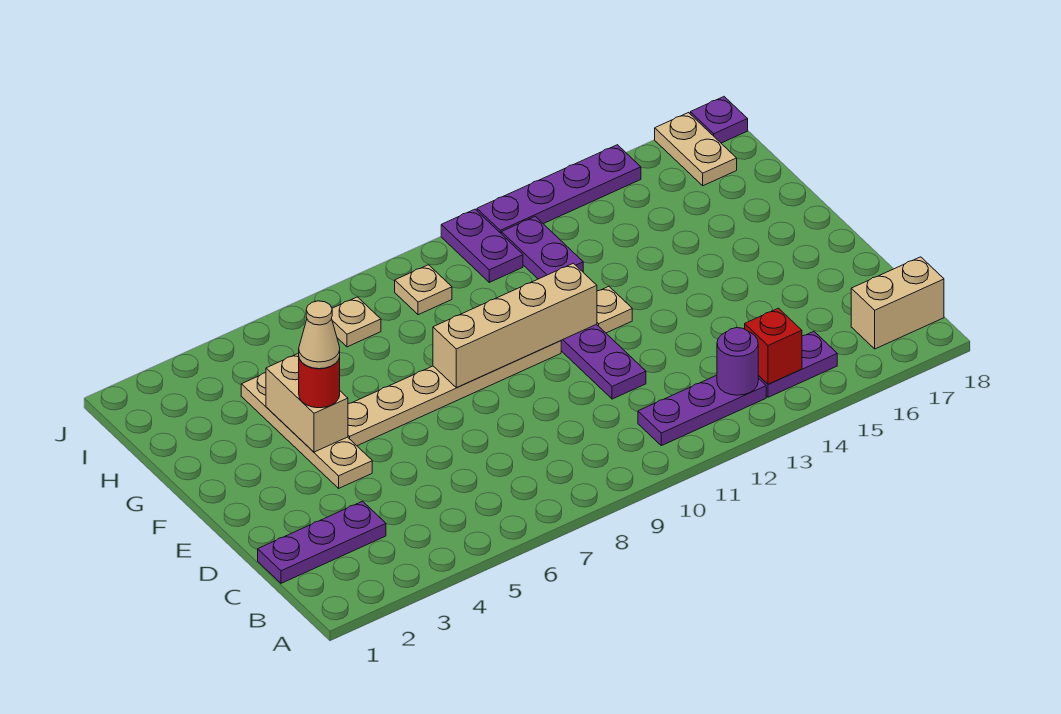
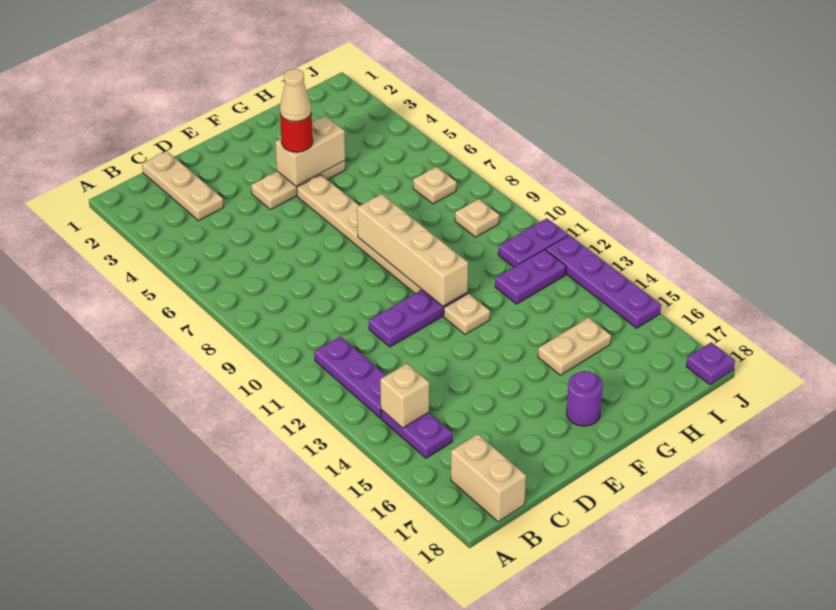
purple 1x1 round brick [717,328,758,395] -> purple 1x1 round brick moved to [567,371,603,426]
red 1x1 brick [745,308,802,384] -> tan 1x1 brick [380,364,429,428]
purple 1x3 plate [258,501,386,583] -> tan 1x3 plate [142,151,224,221]
tan 1x4 plate [241,373,372,488] -> tan 1x3 plate [251,161,346,210]
tan 1x2 plate [655,113,737,186] -> tan 1x2 plate moved to [538,318,611,375]

